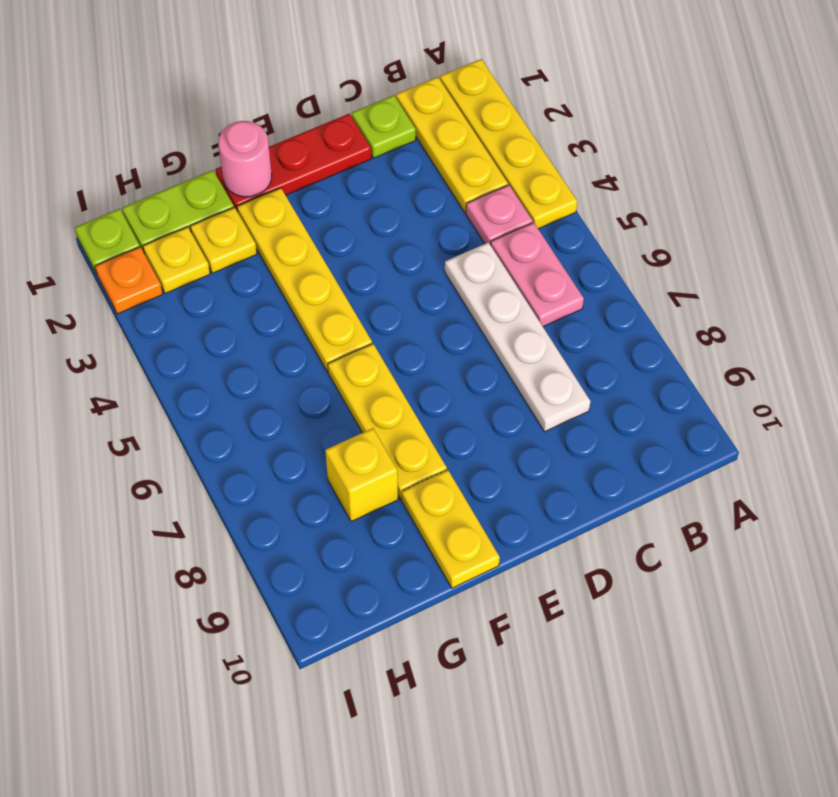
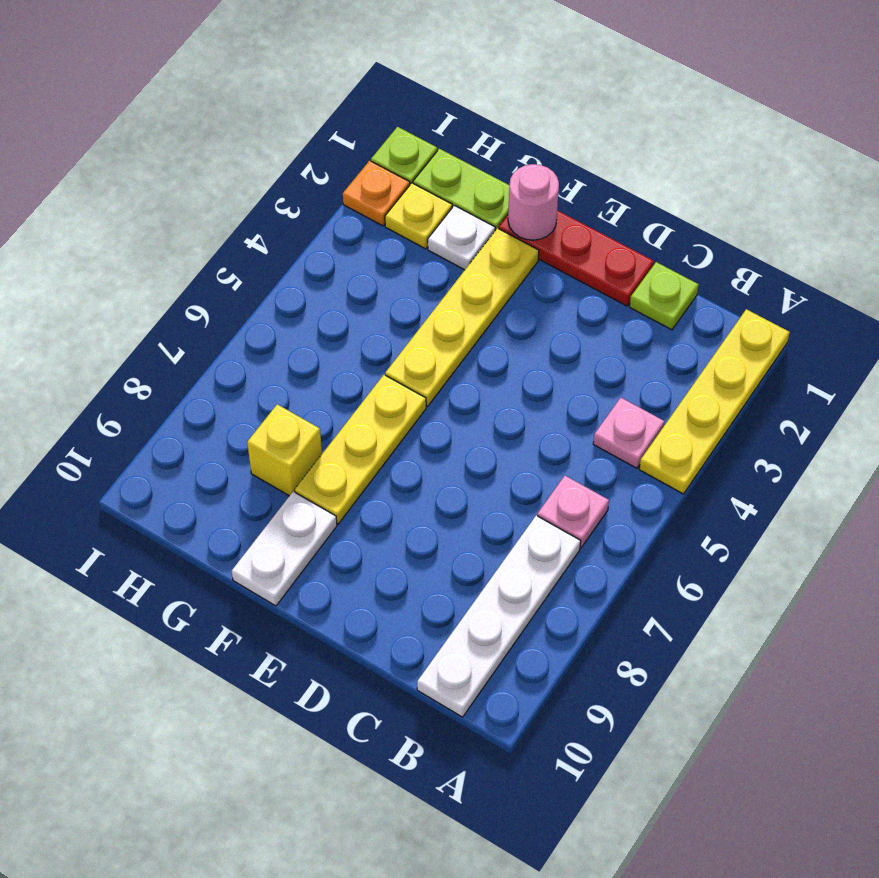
yellow 1x3 plate [396,77,508,212] -> none
pink 1x2 plate [491,223,584,327] -> pink 1x1 plate [537,476,609,548]
white 1x4 plate [445,242,590,432] -> white 1x4 plate moved to [417,516,581,717]
yellow 1x2 plate [401,470,500,588] -> white 1x2 plate [232,491,337,606]
yellow 1x1 plate [190,207,257,273] -> white 1x1 plate [428,206,495,270]

